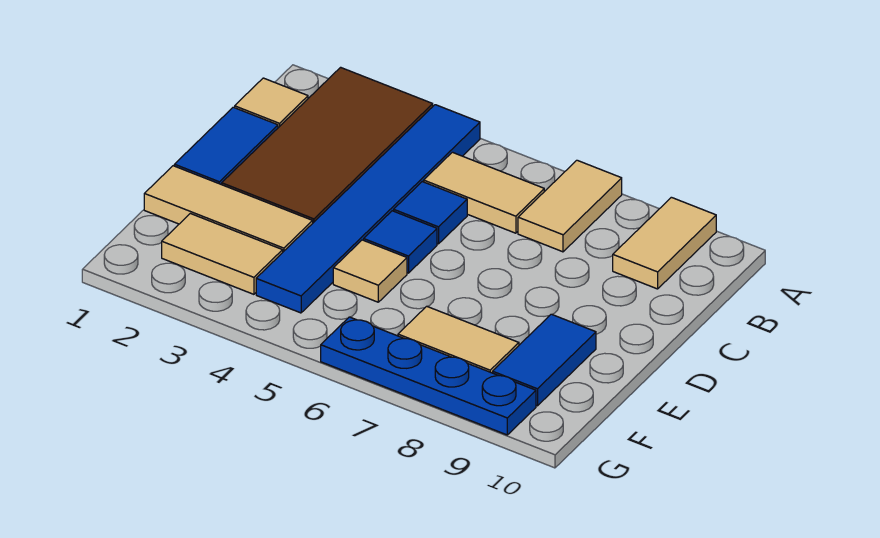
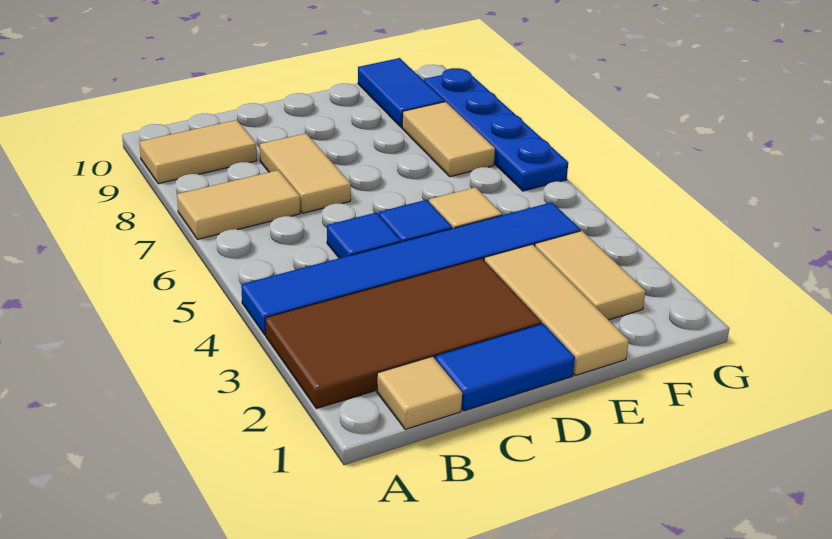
tan 1x2 tile [424,152,544,233] -> tan 1x2 tile moved to [260,133,351,213]
blue 1x2 tile [493,314,596,406] -> blue 1x2 tile turned to [358,58,445,127]

